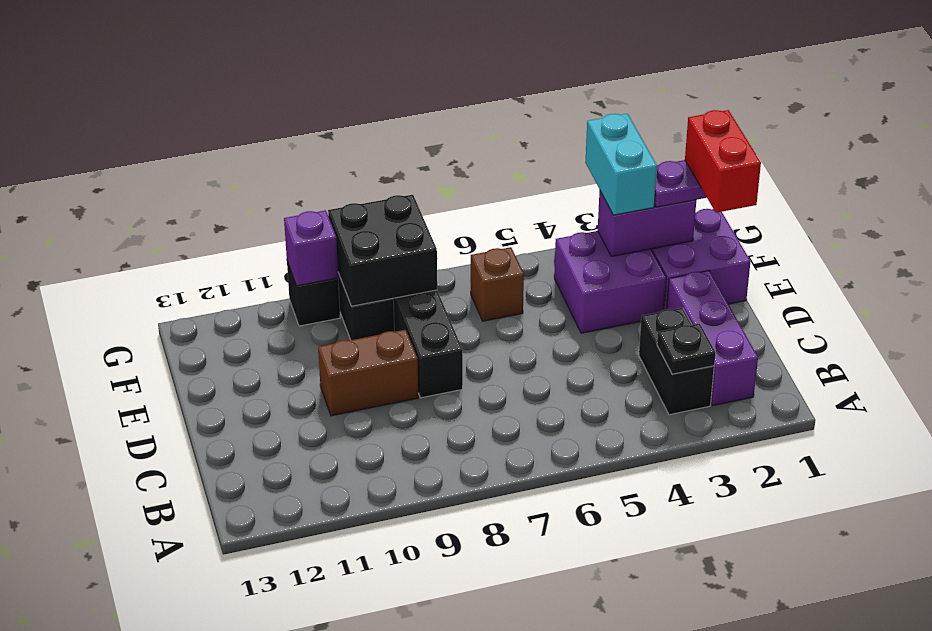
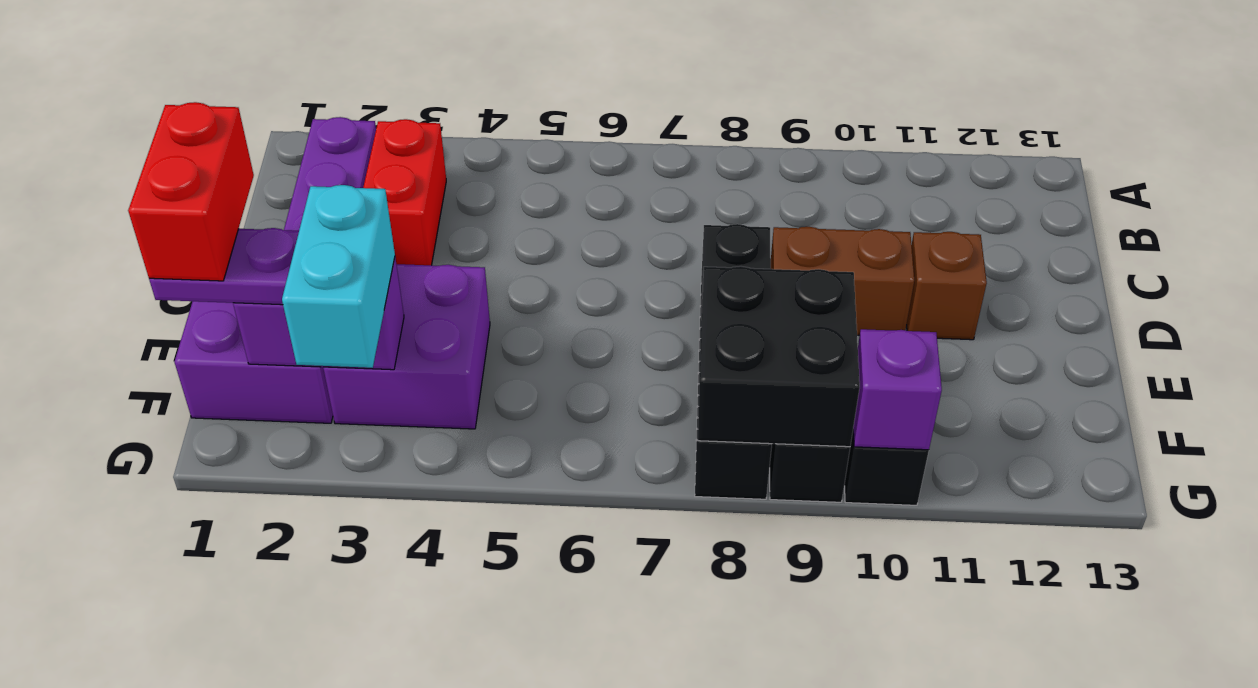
black 1x2 brick [639,308,714,415] -> red 1x2 brick [363,119,446,265]
black 1x1 plate [657,323,716,374] -> none
brown 1x1 brick [471,247,524,321] -> brown 1x1 brick moved to [907,232,987,340]

